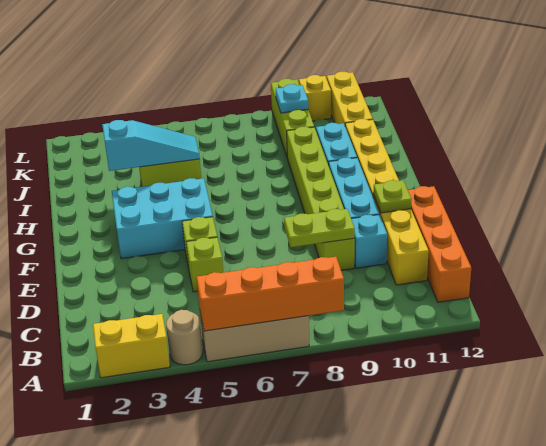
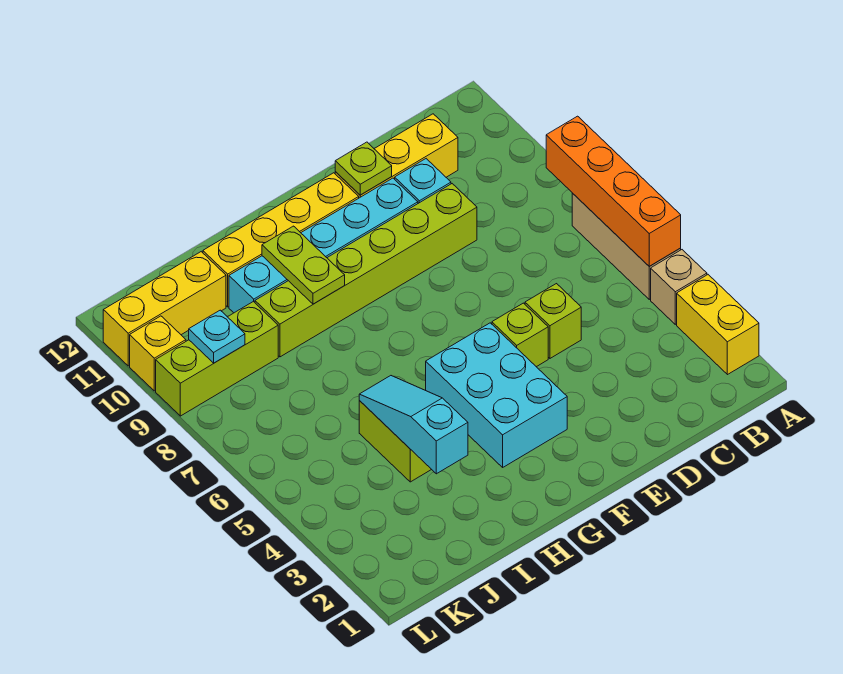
tan 1x1 round brick [166,310,203,365] -> tan 1x1 brick [651,250,707,324]
orange 1x4 brick [408,186,471,302] -> none
lime 1x2 plate [284,209,355,247] -> lime 1x2 plate moved to [262,226,345,304]

